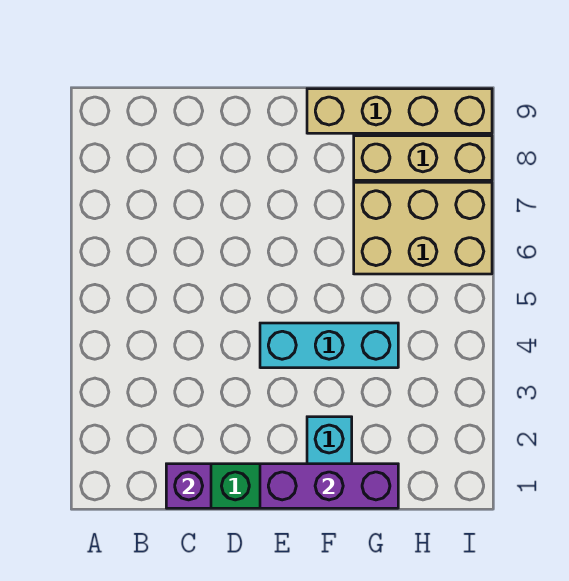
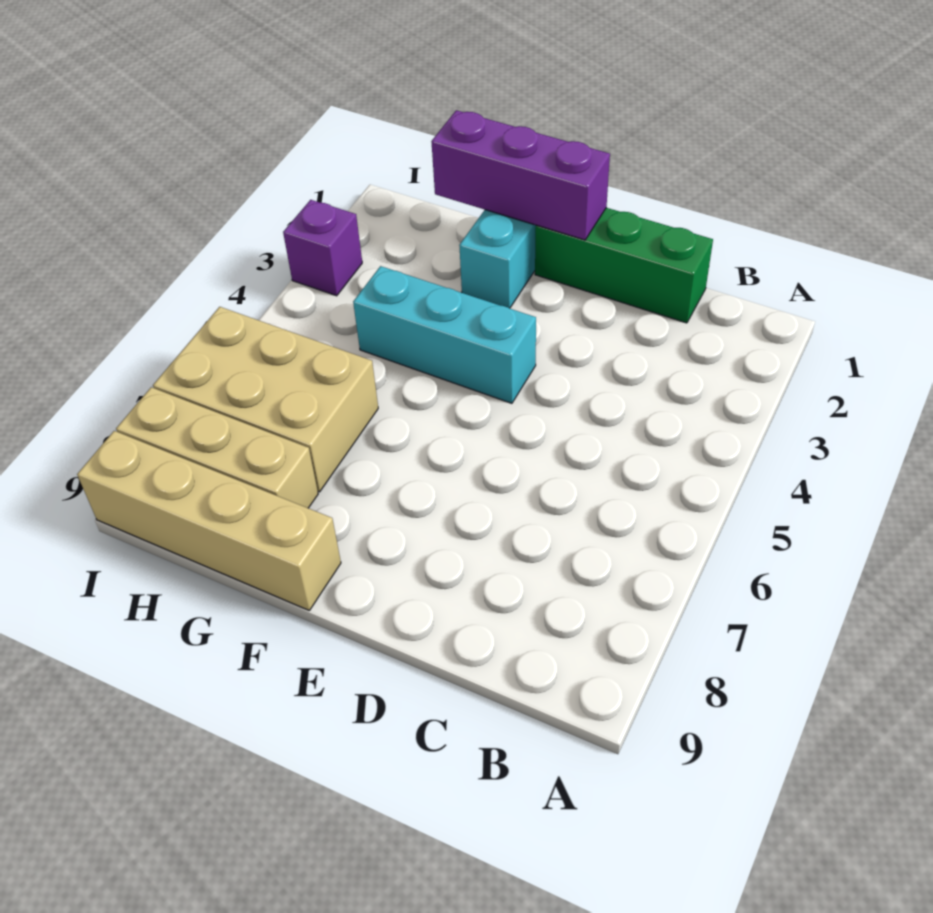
purple 1x1 brick [166,464,211,508] -> purple 1x1 brick moved to [283,200,362,296]

